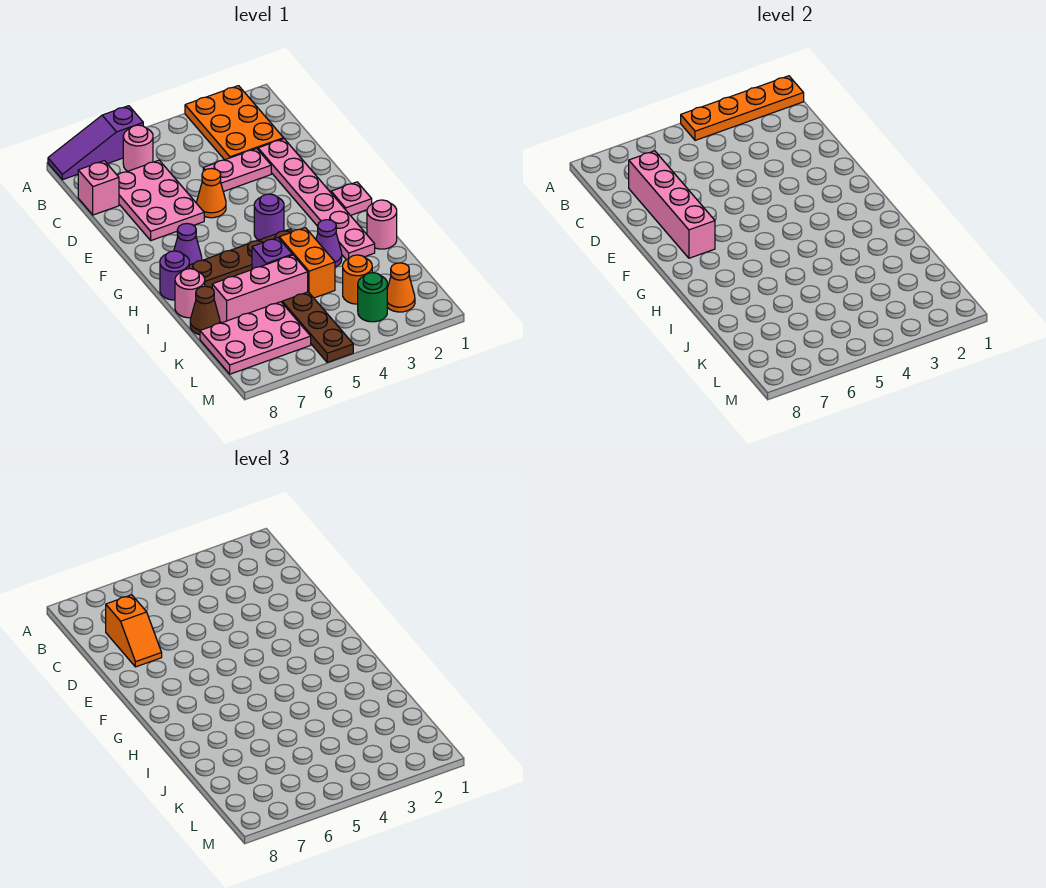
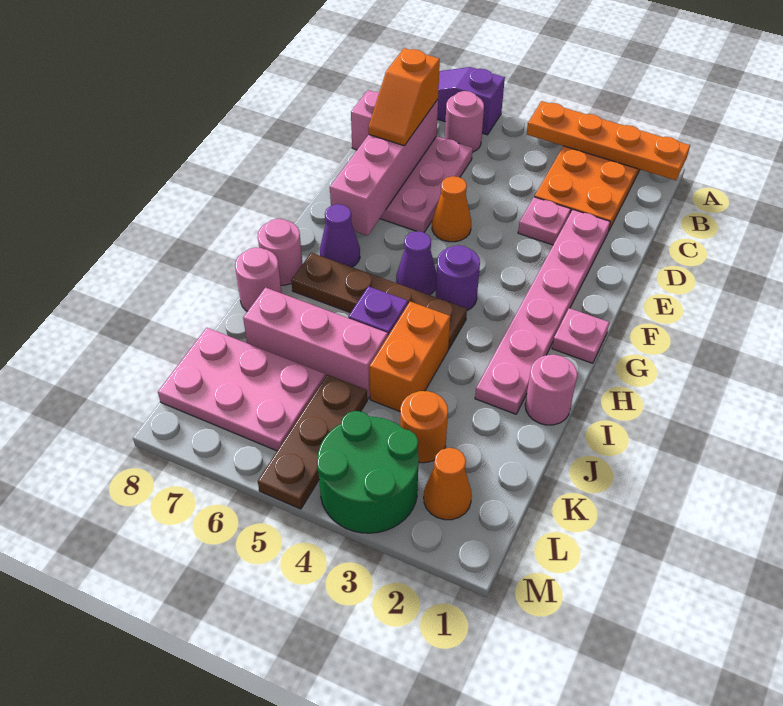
pink 1x2 plate [203,148,271,192] -> pink 1x1 plate [518,197,571,245]
purple 1x1 round brick [160,251,189,300] -> pink 1x1 round brick [258,219,302,285]
purple 1x1 cone [316,220,342,267] -> purple 1x1 cone moved to [396,231,437,295]
brown 1x1 cone [190,286,220,335] -> none
green 1x1 round brick [358,273,387,322] -> green 2x2 round brick [317,411,419,533]

